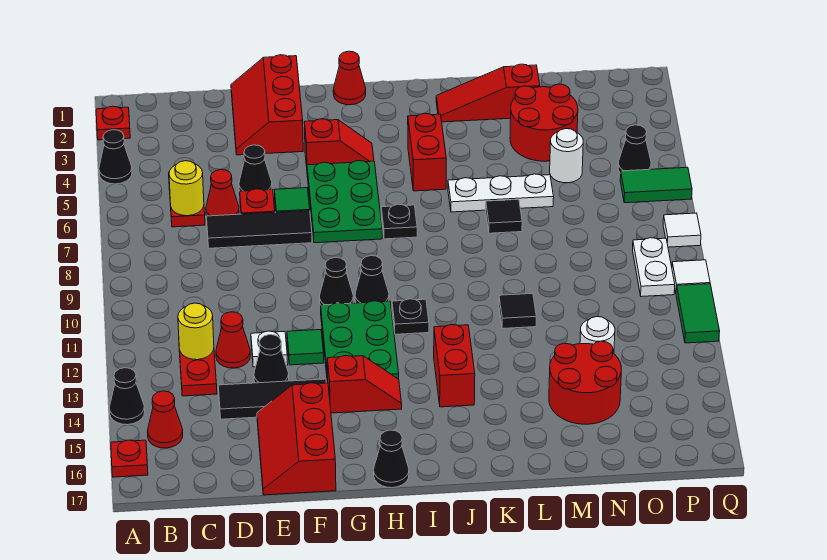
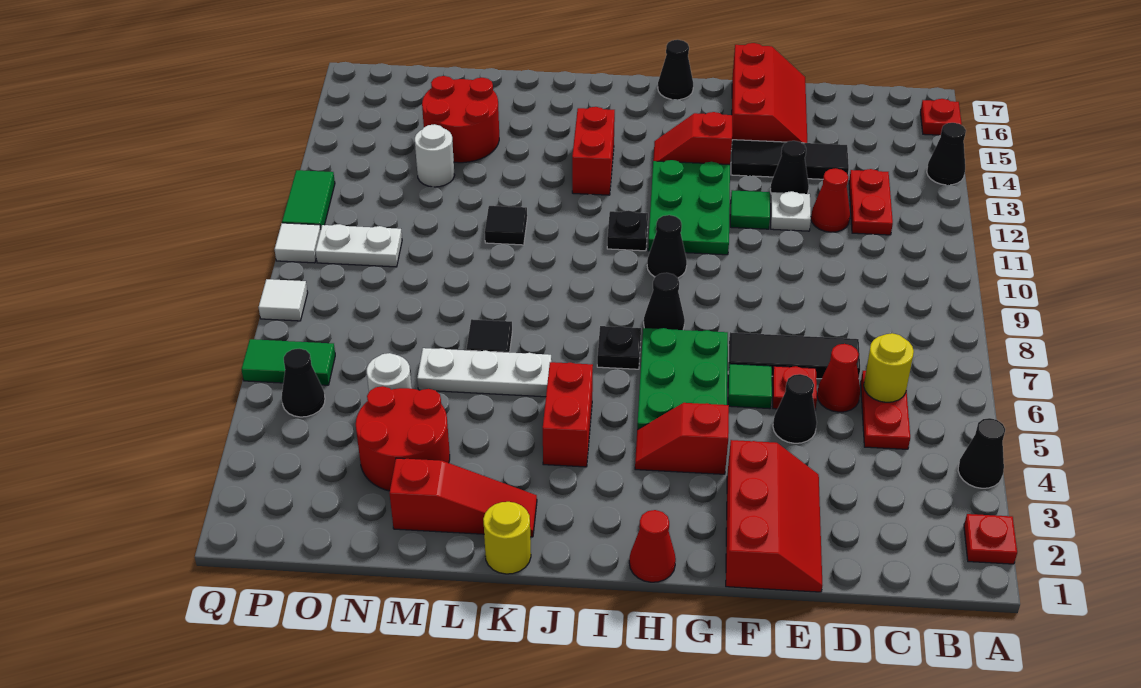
red 1x1 cone [147,391,183,448] -> none
yellow 1x1 round brick [178,303,214,360] -> yellow 1x1 round brick moved to [483,502,531,574]
black 1x1 cone [320,257,353,305] -> black 1x1 cone moved to [644,273,685,330]
white 1x2 plate [633,238,675,297] -> white 1x2 plate turned to [316,224,402,267]

